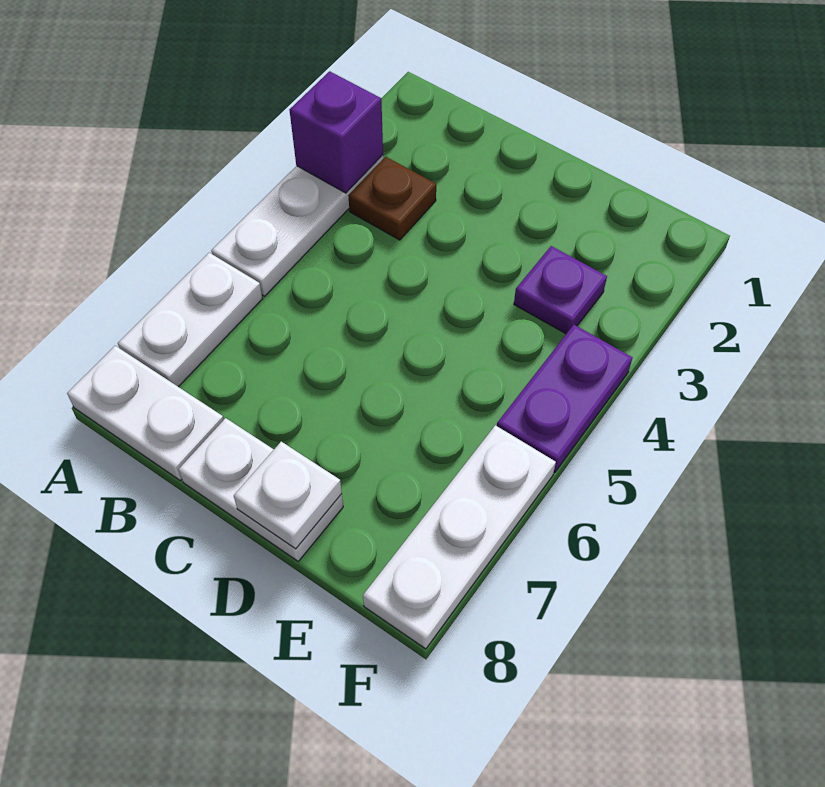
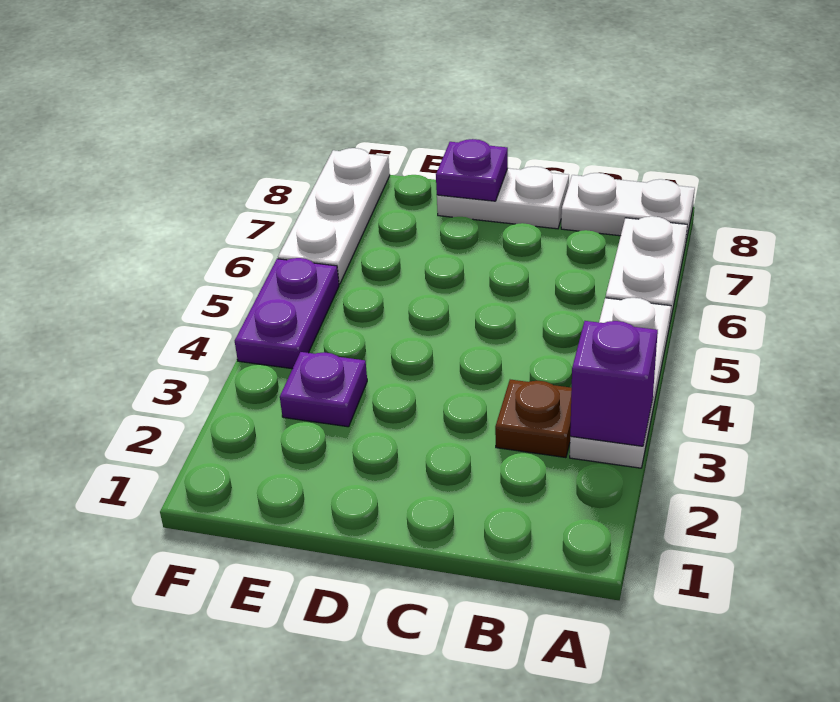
white 1x1 plate [234,441,342,549] -> purple 1x1 plate [436,139,508,201]

